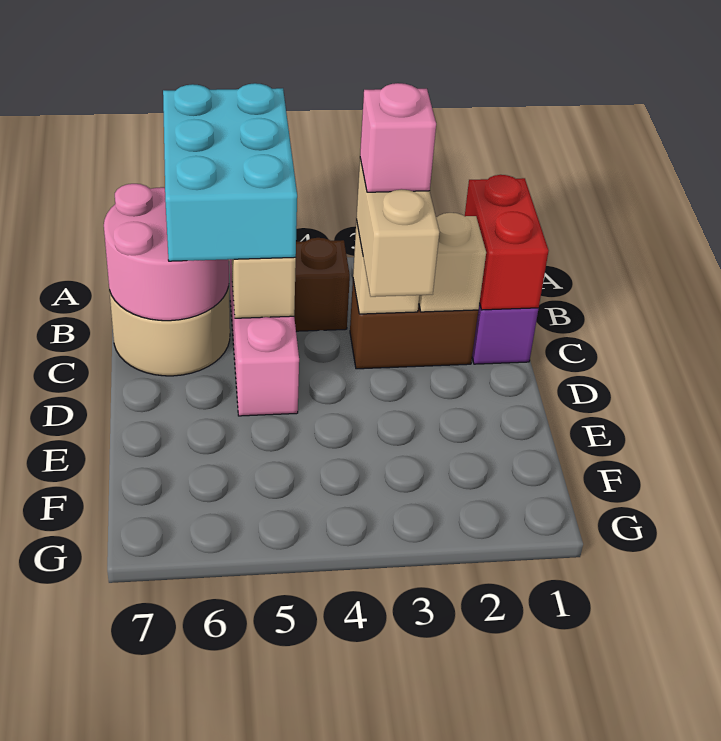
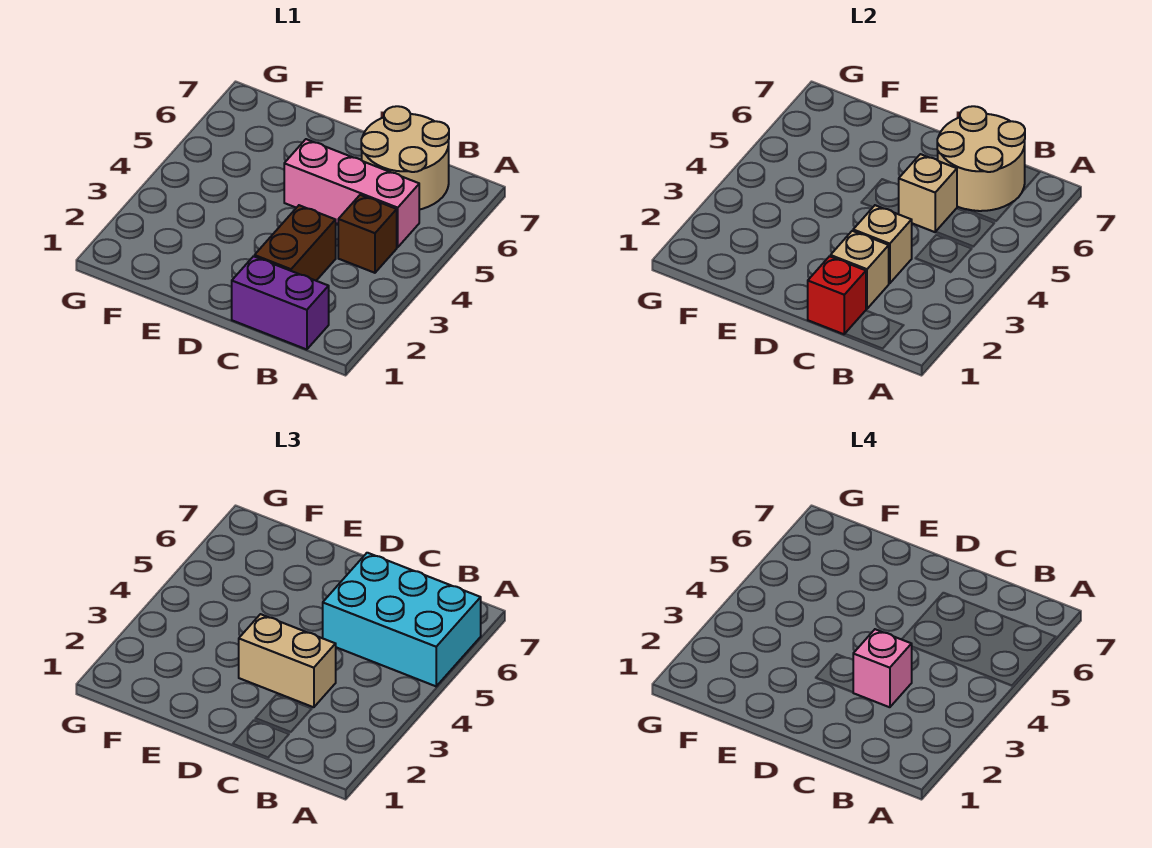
red 1x2 brick [465,175,549,310] -> red 1x1 brick [808,256,866,334]
pink 2x2 round brick [104,184,229,321] -> tan 2x2 round brick [937,106,1025,211]

